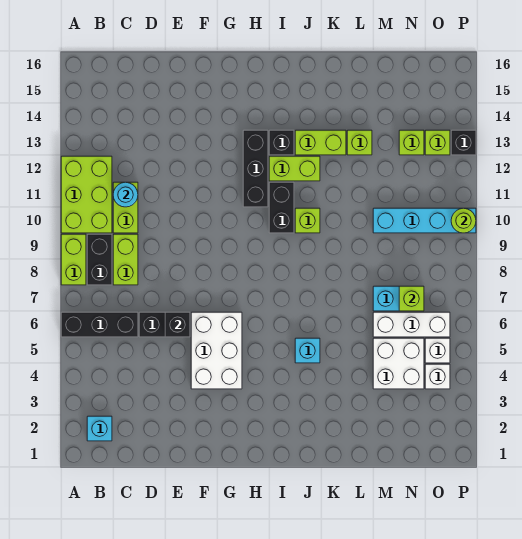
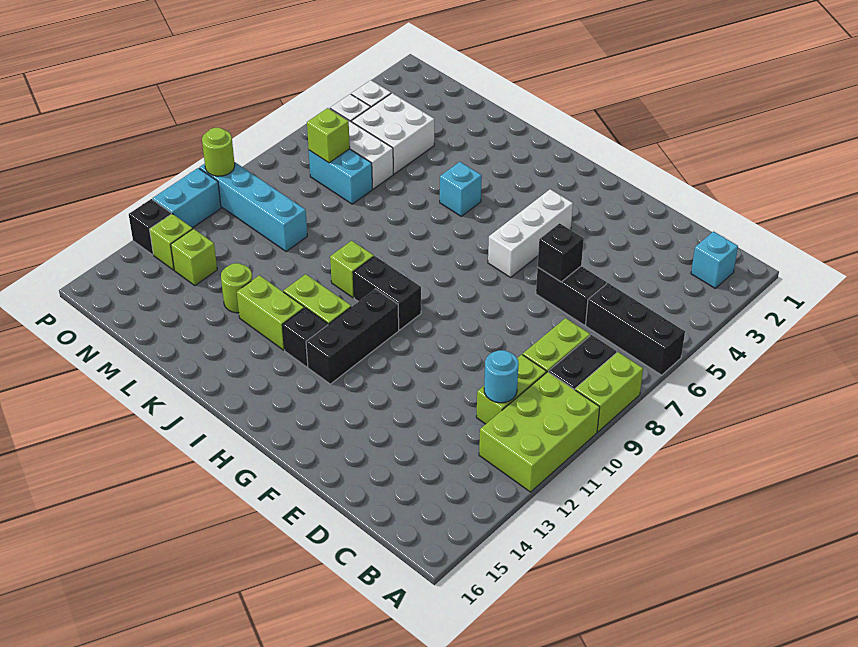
white 2x3 brick [191,312,242,389] -> white 1x3 brick [488,189,573,277]
black 1x2 brick [269,182,294,233] -> black 1x2 brick turned to [353,256,421,330]
lime 1x1 brick [347,130,372,155] -> lime 1x1 round brick [221,263,252,313]
none -> cyan 1x2 brick [153,168,221,228]

